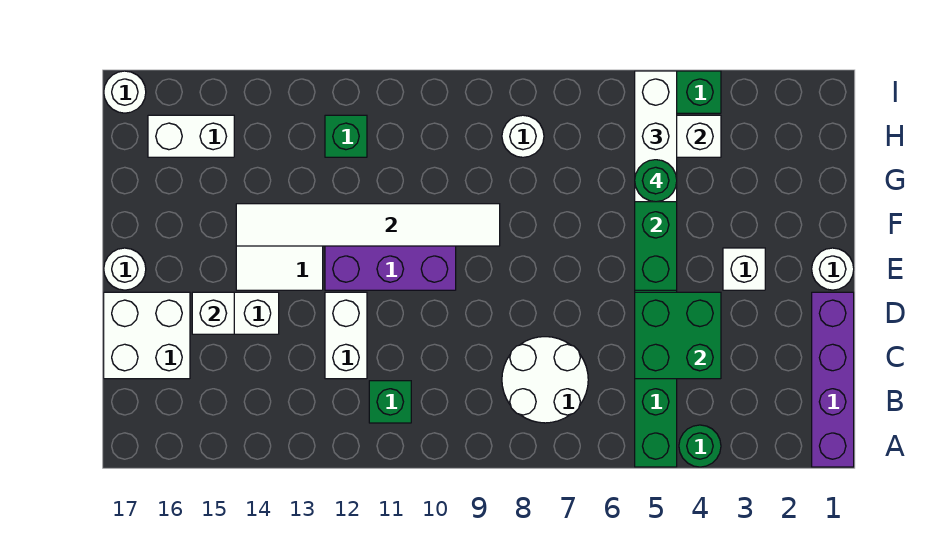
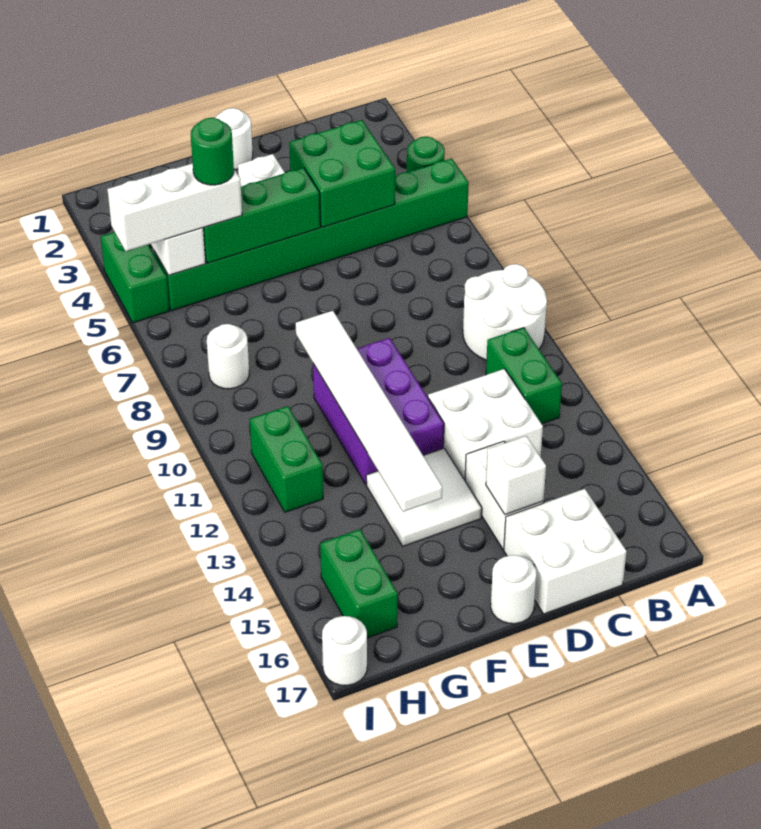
purple 1x4 brick [812,292,854,467] -> none
white 2x2 round brick [502,337,588,423] -> white 2x2 round brick moved to [463,264,547,360]
green 1x1 brick [369,381,411,423] -> green 1x2 brick [486,328,562,424]
white 1x2 brick [325,292,367,379] -> white 2x2 brick [428,369,543,480]
green 1x1 brick [325,115,367,157] -> green 1x2 brick [250,406,323,512]
white 1x2 brick [148,115,234,157] -> green 1x2 brick [320,529,398,638]

